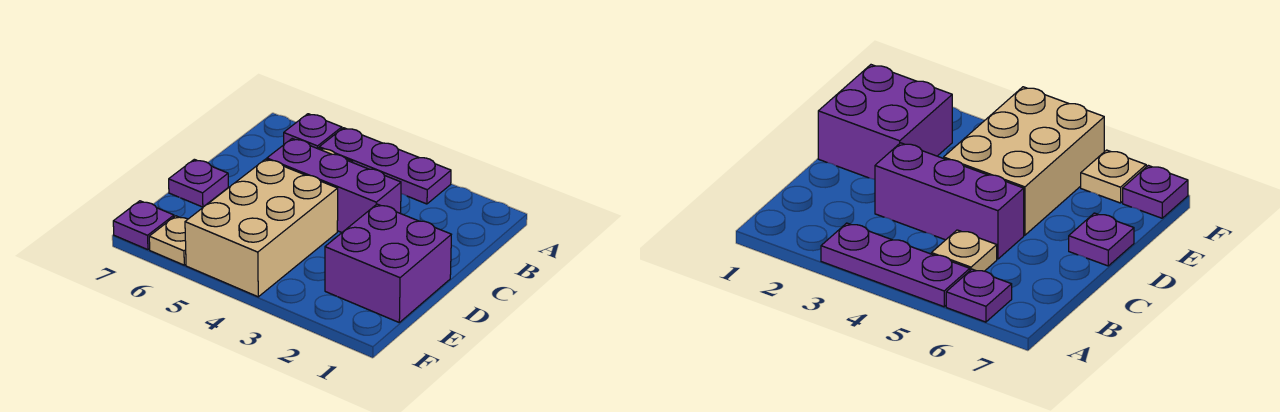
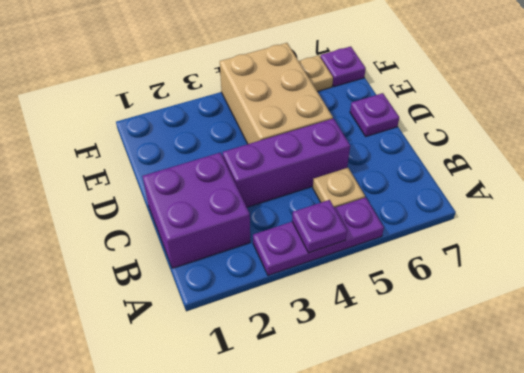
purple 1x1 plate [284,114,342,148] -> purple 1x1 plate moved to [292,200,347,253]
purple 2x2 brick [325,204,451,322] -> purple 2x2 brick moved to [143,153,250,268]

